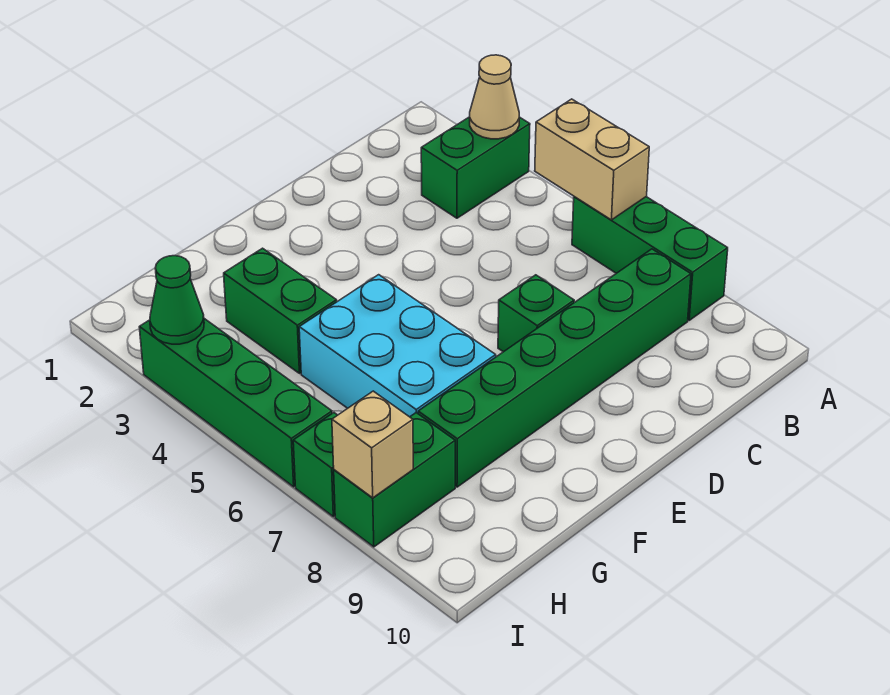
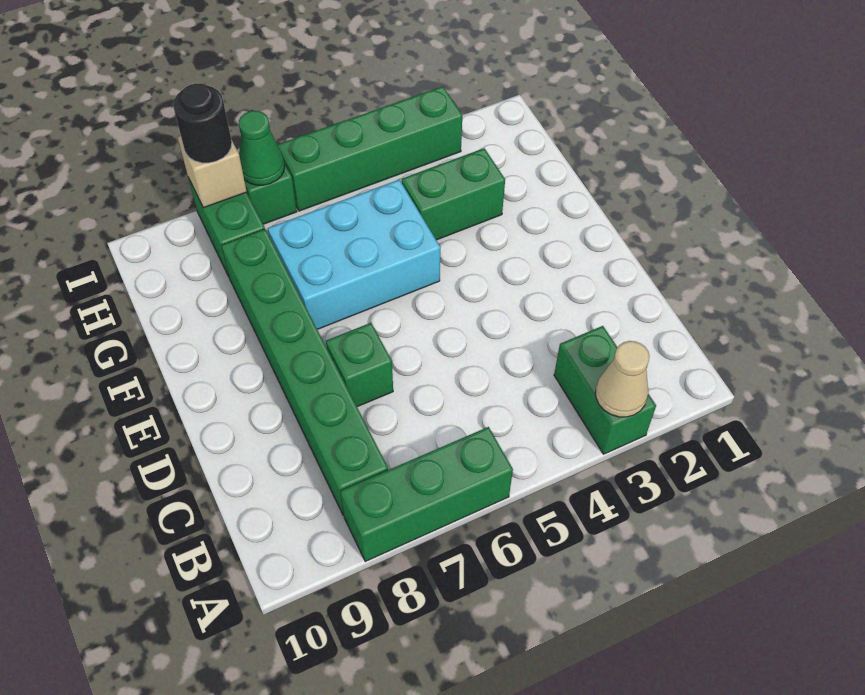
tan 1x2 brick [535,99,649,220] -> none
green 1x1 cone [150,256,204,344] -> green 1x1 cone moved to [239,111,285,185]
none -> black 1x1 round brick [173,84,232,163]

